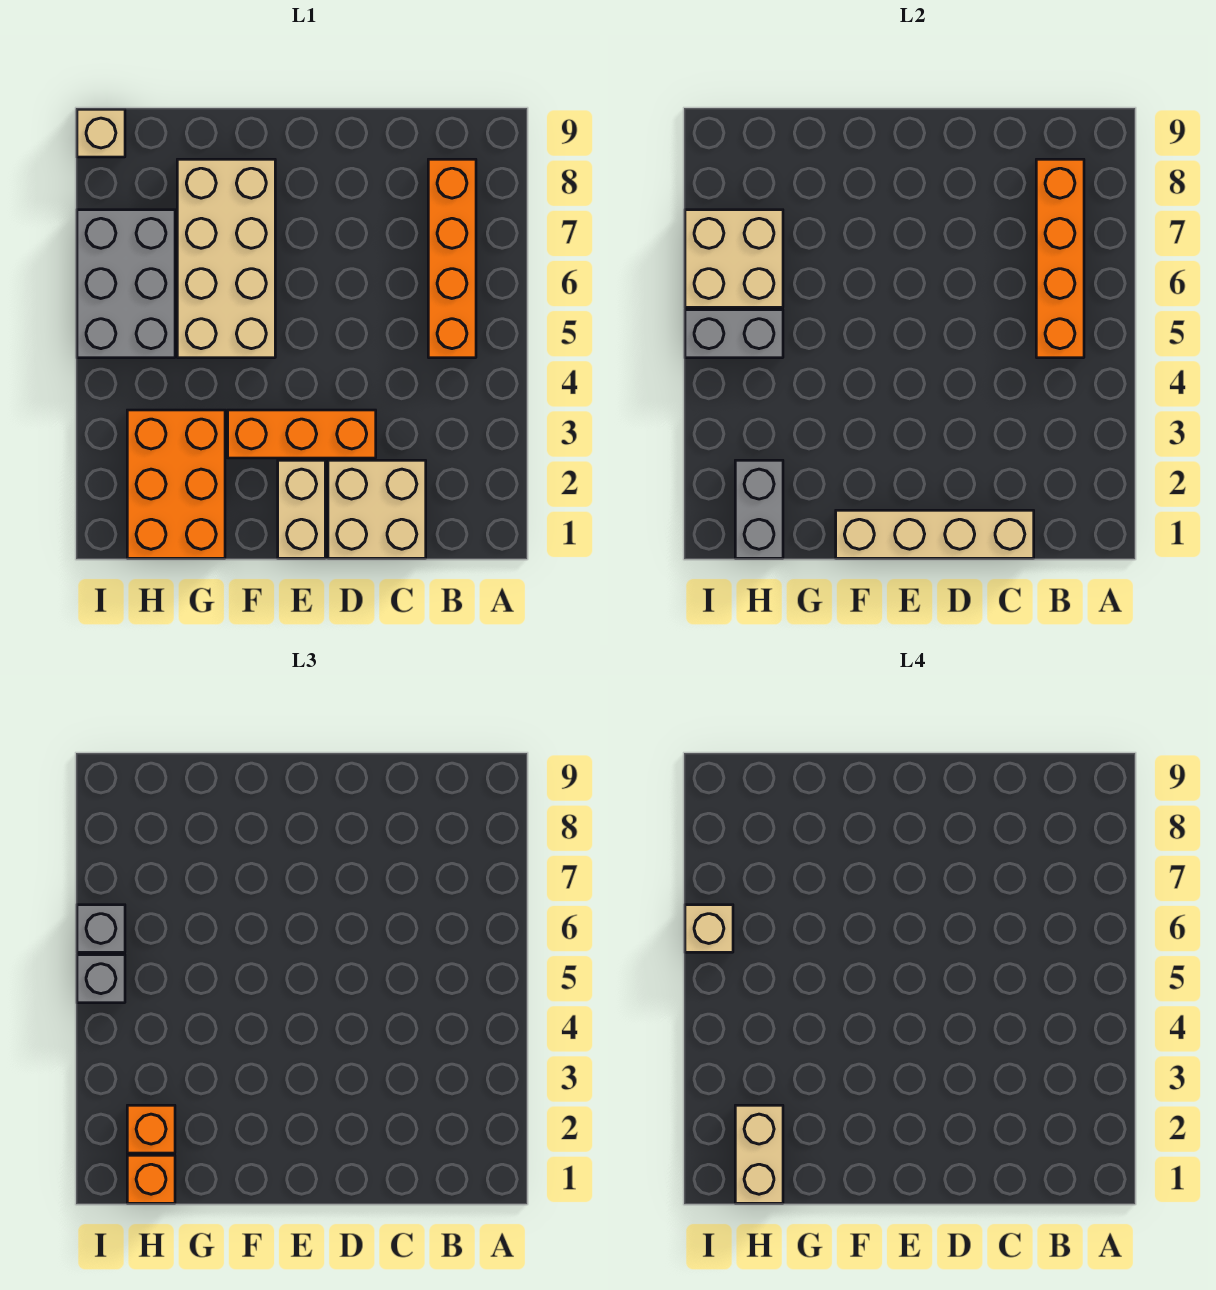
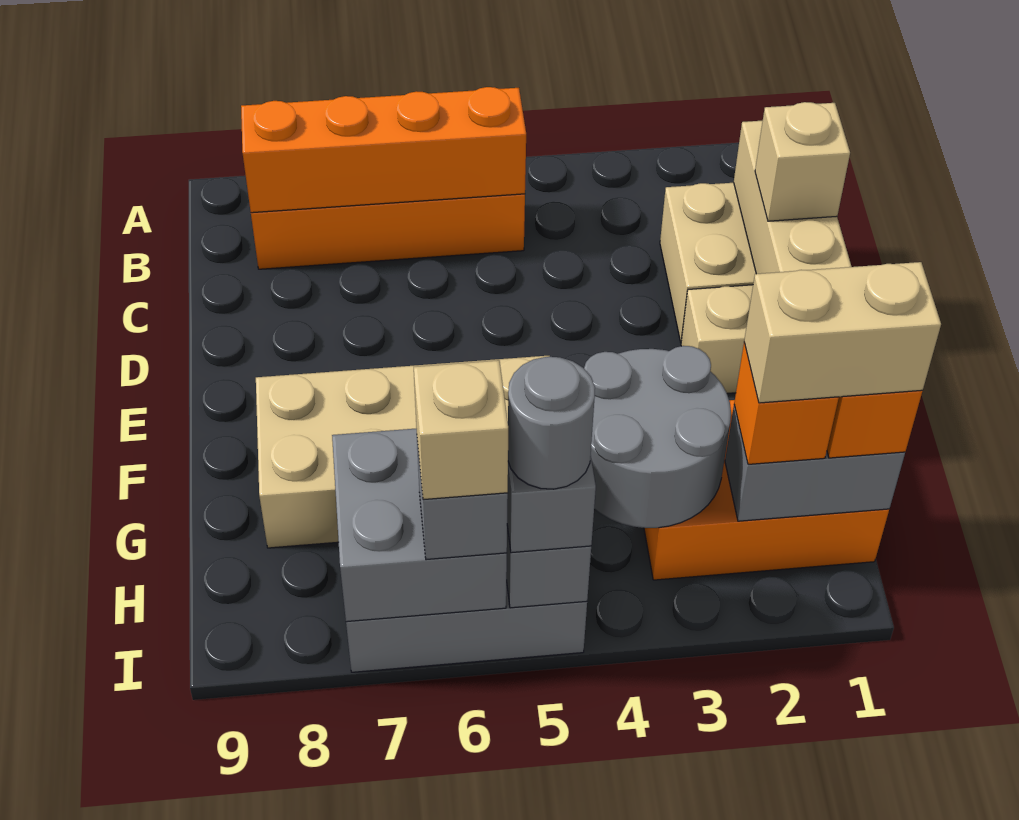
orange 1x3 brick [228,410,376,458] -> none
none -> grey 2x2 round brick [584,346,731,528]
tan 2x2 brick [685,210,783,307] -> grey 2x2 brick [332,429,507,622]
none -> grey 1x1 round brick [508,357,595,489]
tan 1x1 brick [77,109,125,157] -> tan 1x1 brick moved to [755,102,850,221]

